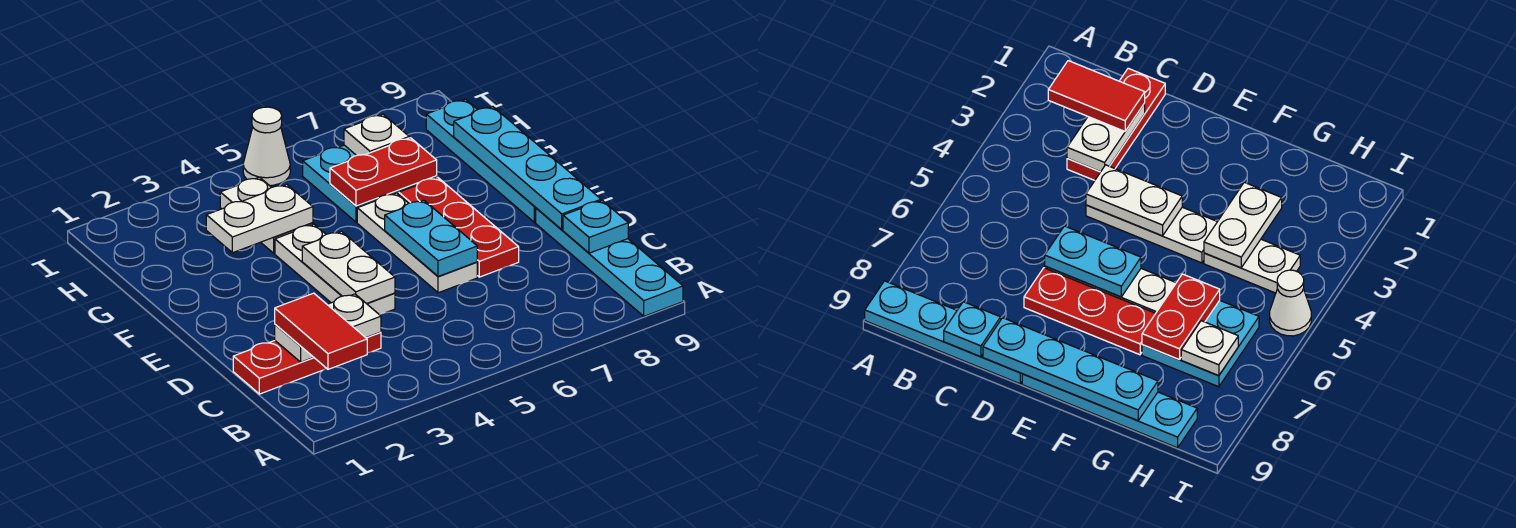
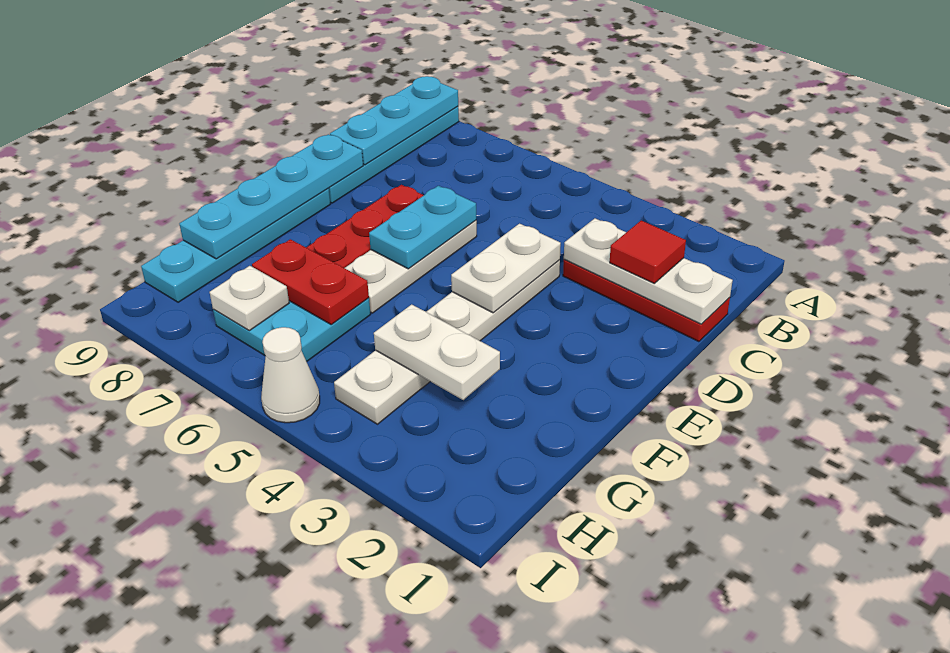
red 1x2 tile [275,293,367,369] -> red 1x1 tile [610,221,686,283]
white 1x2 plate [275,294,381,362] -> white 1x3 plate [564,218,733,324]
cyan 1x1 plate [563,201,628,253] -> cyan 1x3 plate [330,76,458,165]

